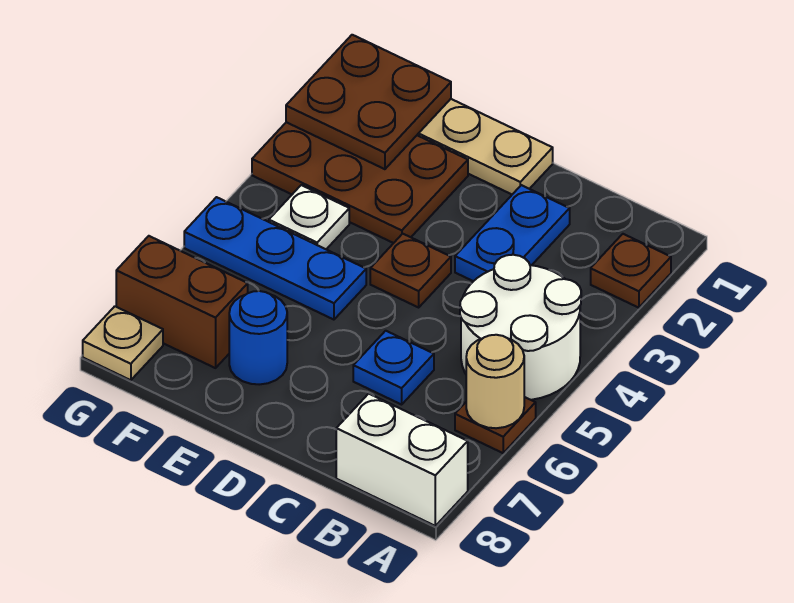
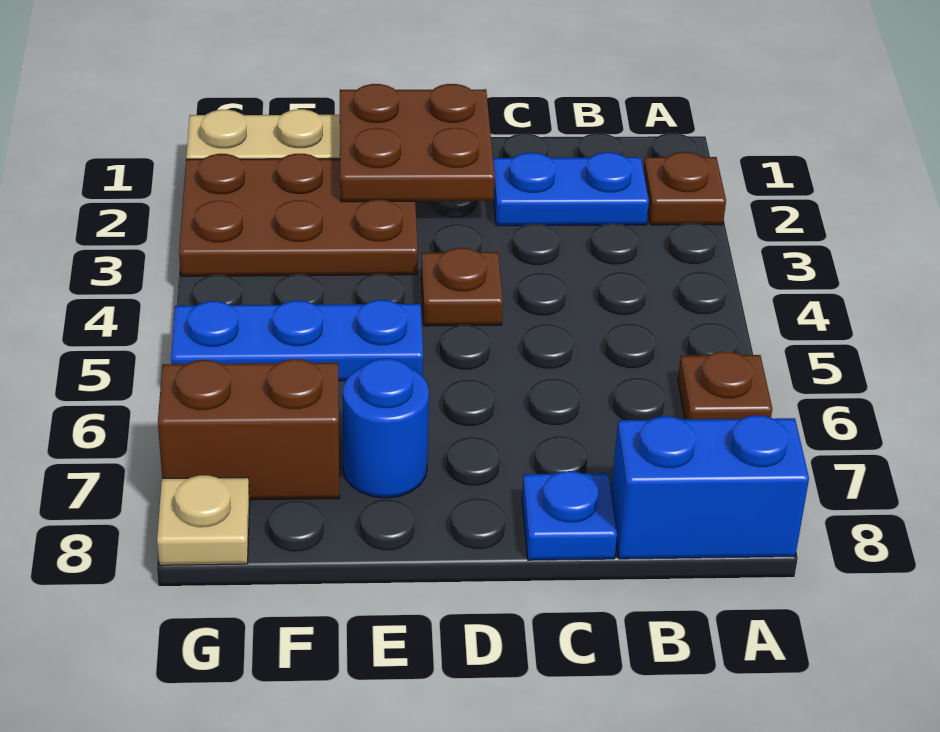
white 2x2 round brick [460,255,581,400] -> none
tan 1x1 round brick [466,335,524,428] -> none
white 1x2 brick [336,394,468,526] -> blue 1x2 brick [611,415,809,559]
blue 1x2 plate [455,185,570,281] -> blue 1x2 plate turned to [493,152,649,226]
blue 1x1 plate [353,331,434,405] -> blue 1x1 plate moved to [522,471,617,560]
brown 2x2 plate [286,35,451,169] -> brown 2x2 plate moved to [340,84,495,202]
white 1x1 plate [269,185,349,249] -> none

